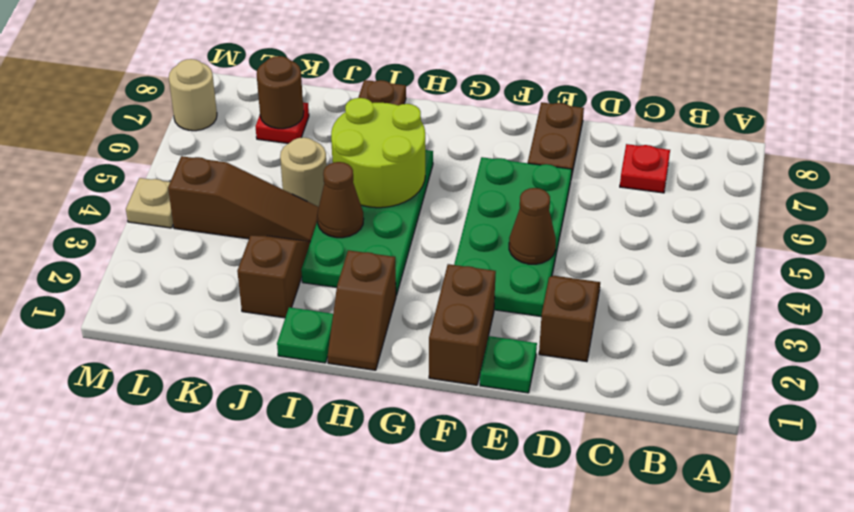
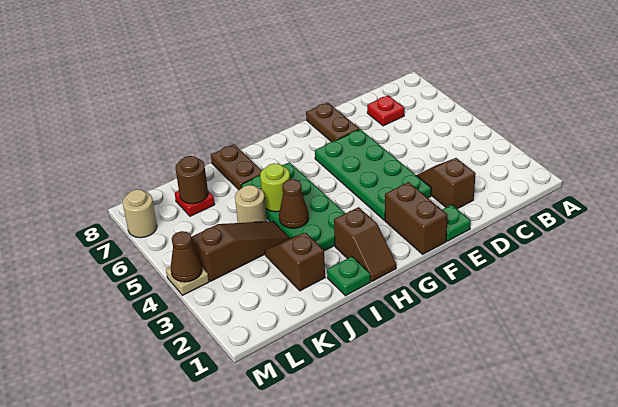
brown 1x1 cone [509,188,556,264] -> brown 1x1 cone moved to [171,231,202,282]
lime 2x2 round brick [331,98,425,208] -> lime 1x1 round brick [260,163,290,212]

